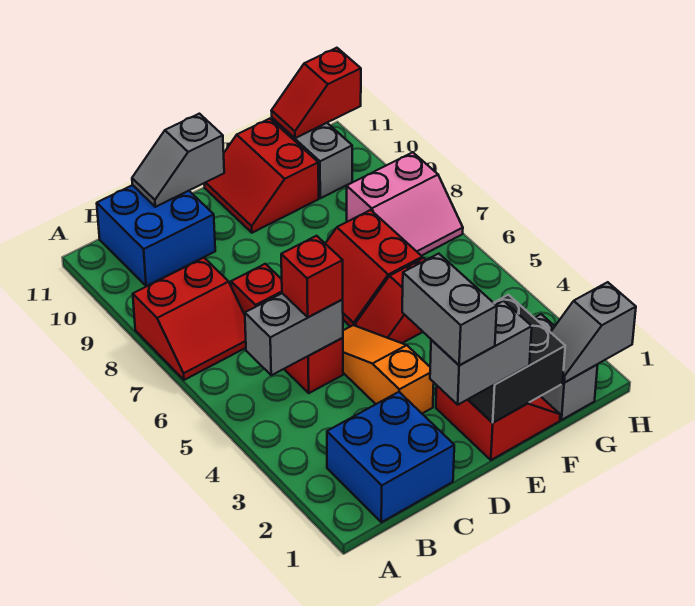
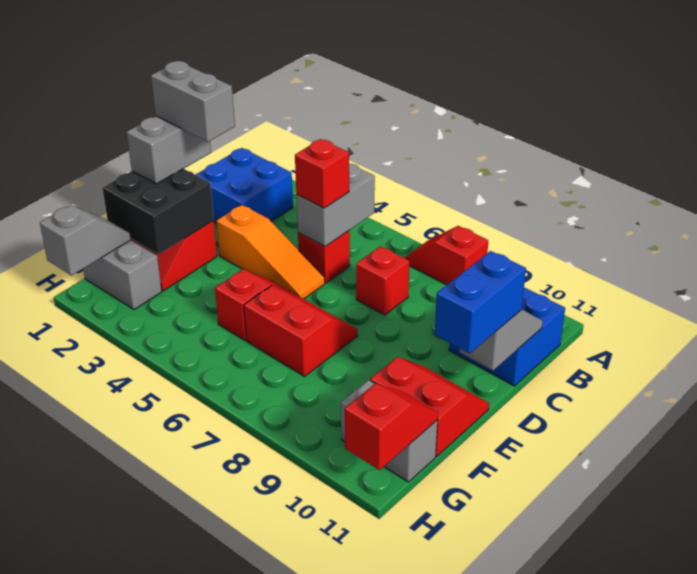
red 2x2 slope [133,258,246,380] -> red 1x2 slope [405,226,488,285]
none -> blue 1x2 brick [435,251,526,354]
pink 2x2 slope [347,152,463,256] -> none

